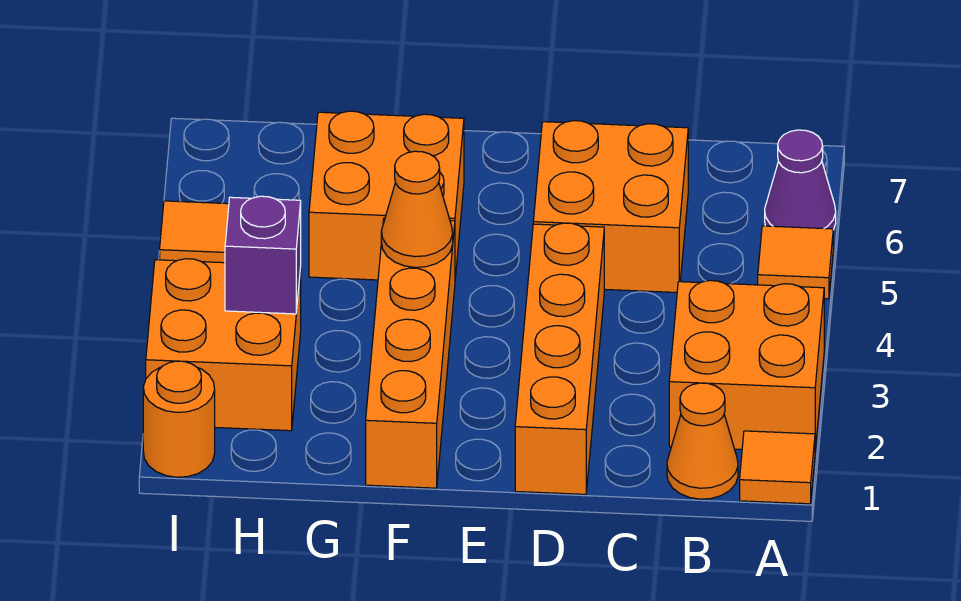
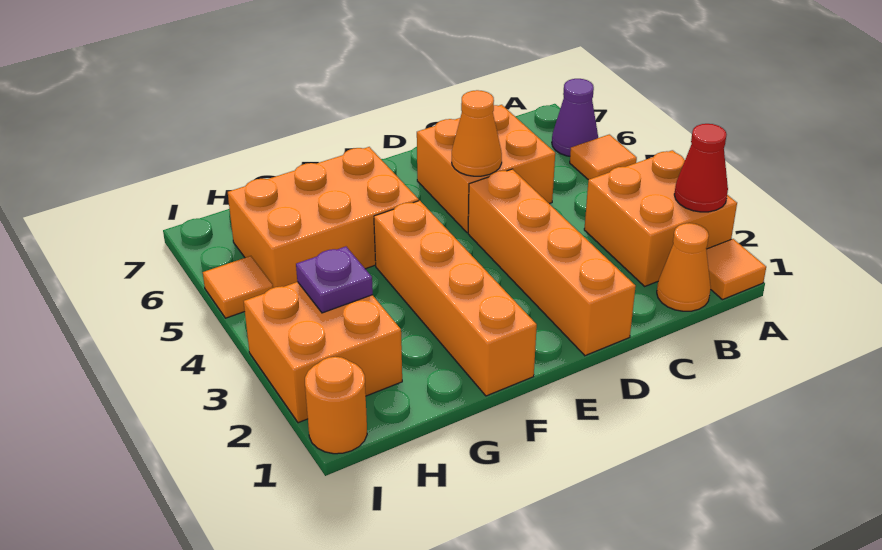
none -> red 1x1 cone [674,124,728,212]
orange 1x1 cone [381,151,453,267] -> orange 1x1 cone moved to [452,90,502,176]
orange 2x2 brick [309,111,464,280] -> orange 2x3 brick [228,147,419,288]
purple 1x1 brick [225,196,301,314] -> purple 1x1 plate [296,247,373,313]

